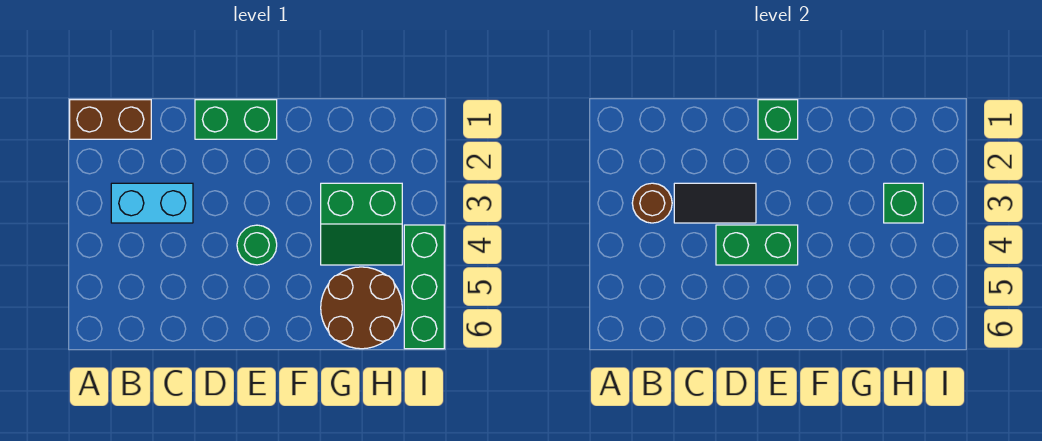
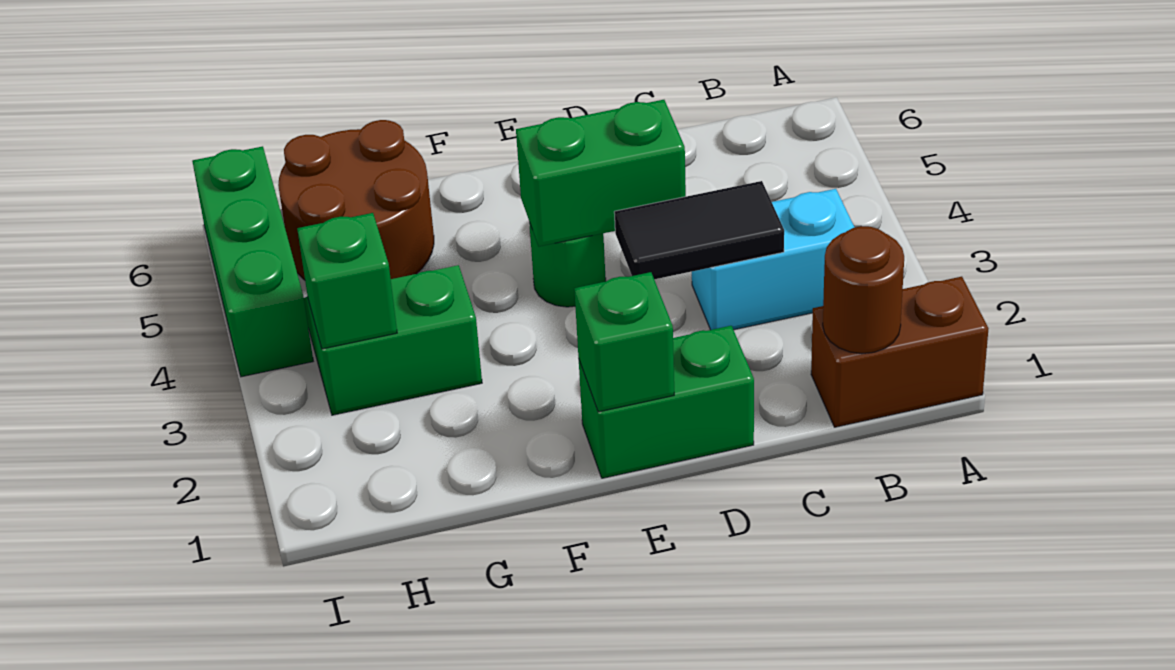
brown 1x1 round brick [632,183,672,223] -> brown 1x1 round brick moved to [823,226,904,354]

